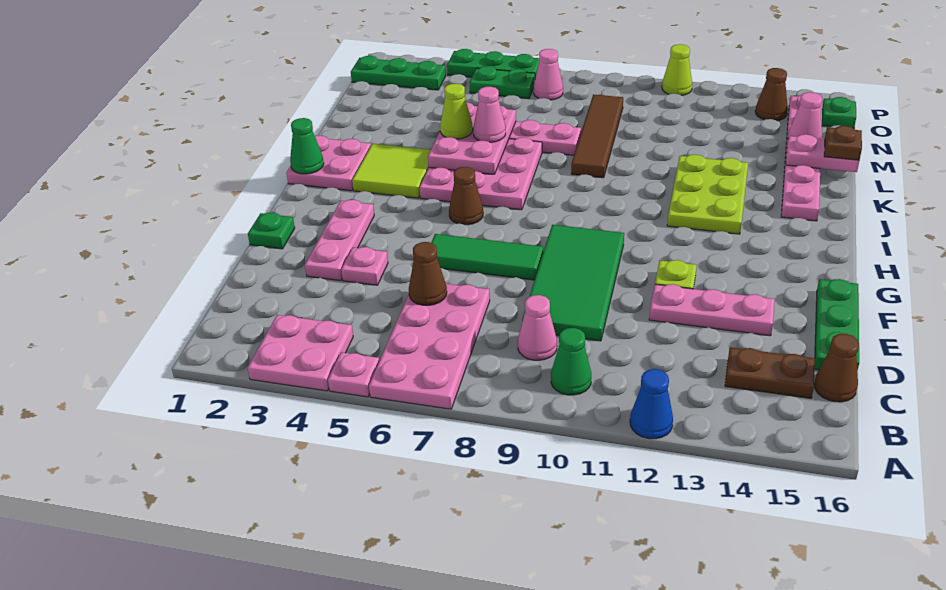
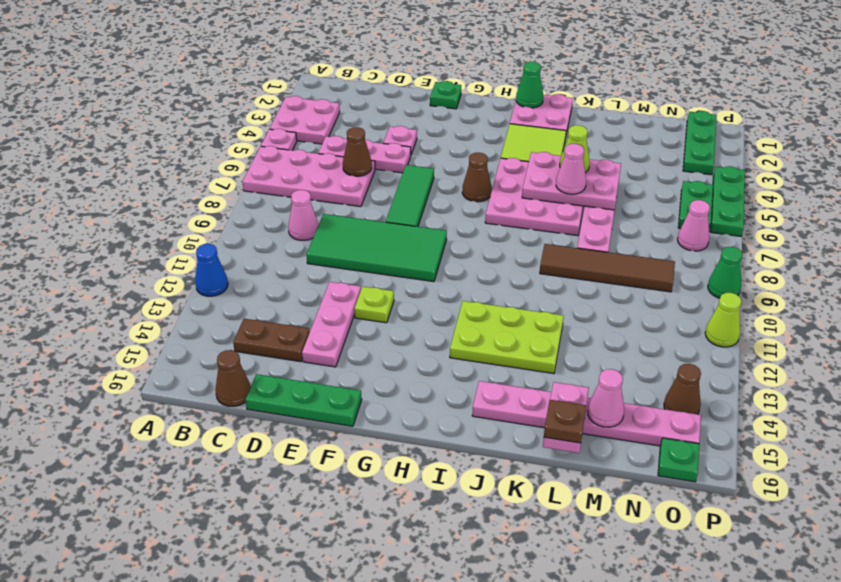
green 1x1 cone [551,328,591,395] -> green 1x1 cone moved to [708,247,743,298]
brown 1x2 plate [725,347,815,398] -> brown 1x2 plate turned to [233,319,310,362]
pink 1x3 plate [305,200,374,281] -> pink 1x3 plate moved to [318,136,411,173]

